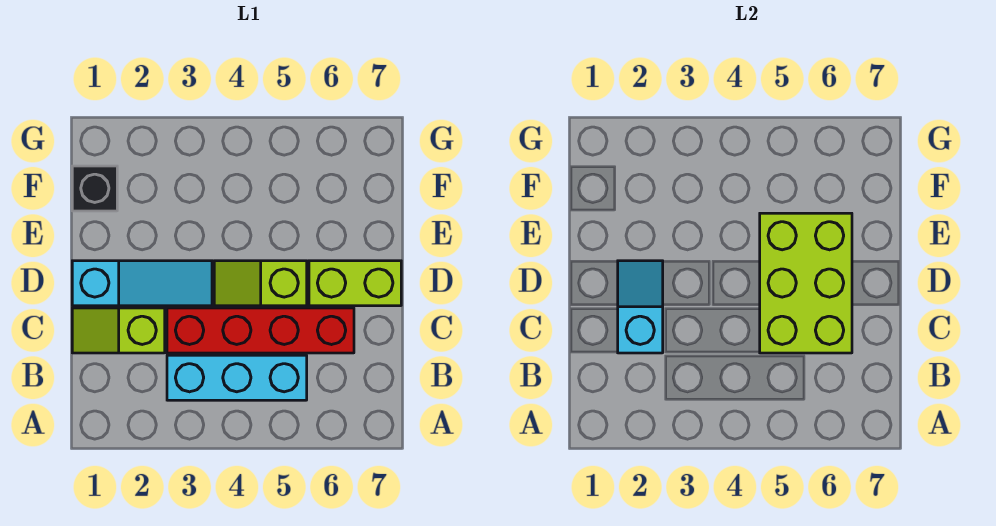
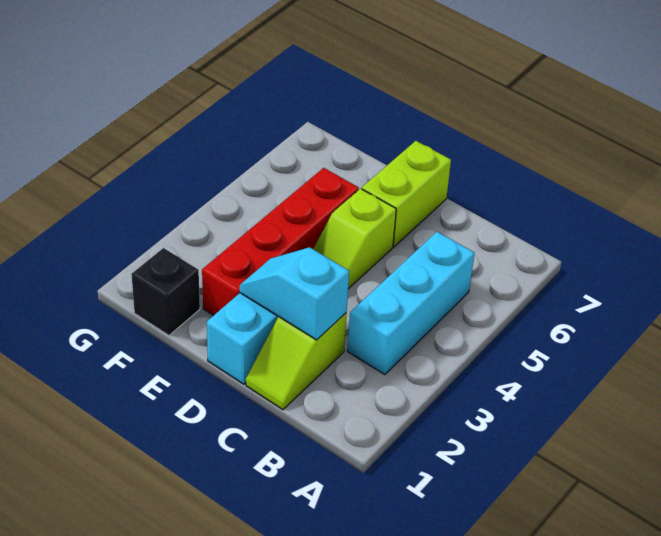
red 1x4 brick [167,308,354,353] -> red 1x4 brick moved to [202,168,359,316]
lime 2x3 brick [760,213,852,353] -> none

